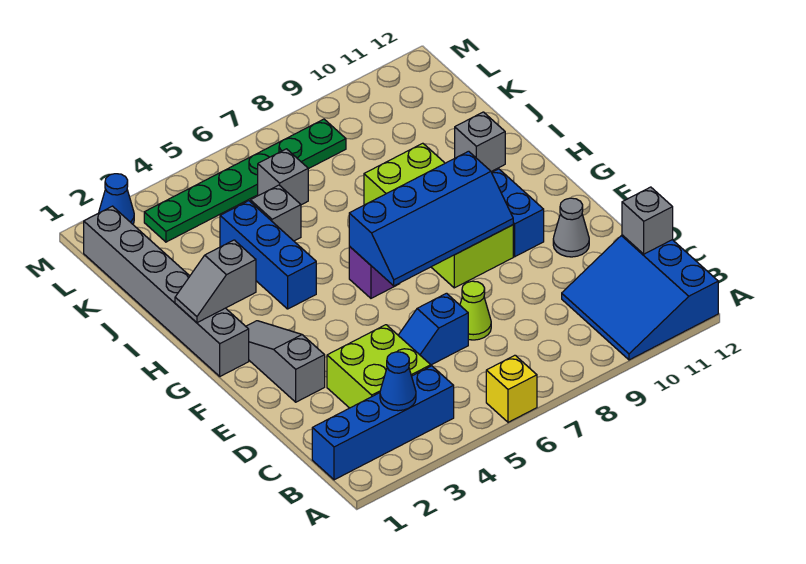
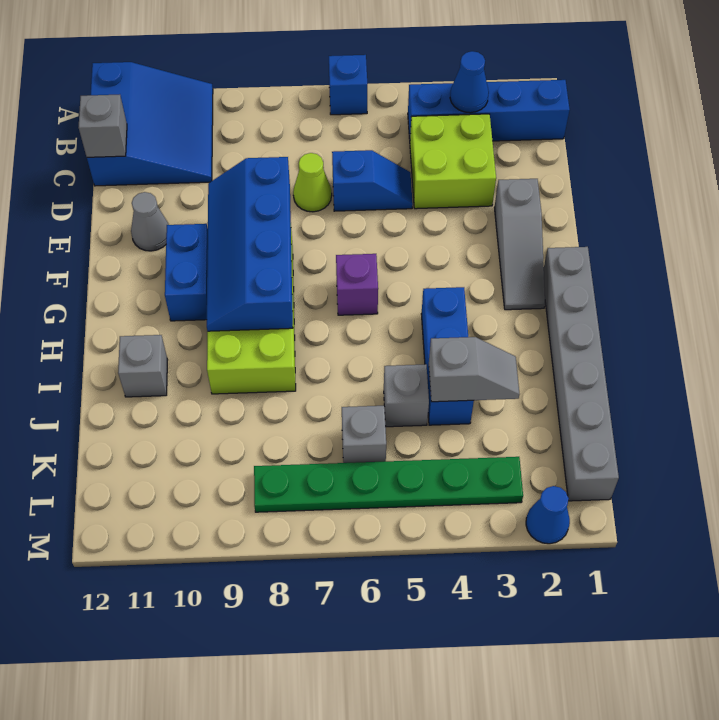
yellow 1x1 brick [486,355,537,422] -> blue 1x1 brick [329,55,367,115]
blue 2x4 slope [349,151,513,286] -> blue 2x4 slope turned to [207,157,293,331]
grey 1x2 slope [175,240,256,323] -> grey 1x2 slope moved to [429,337,520,402]

